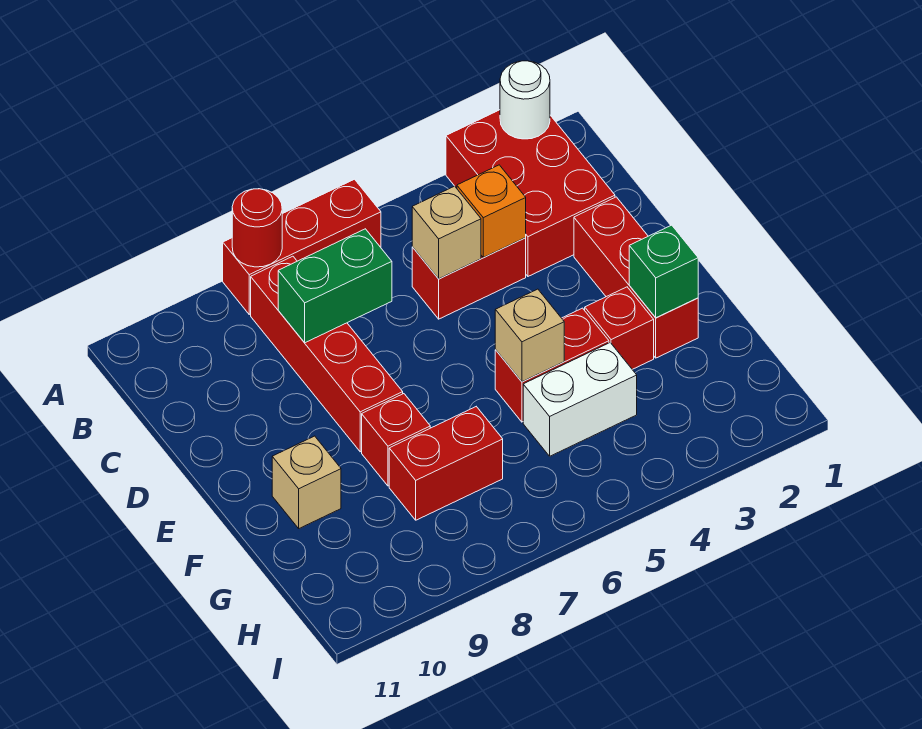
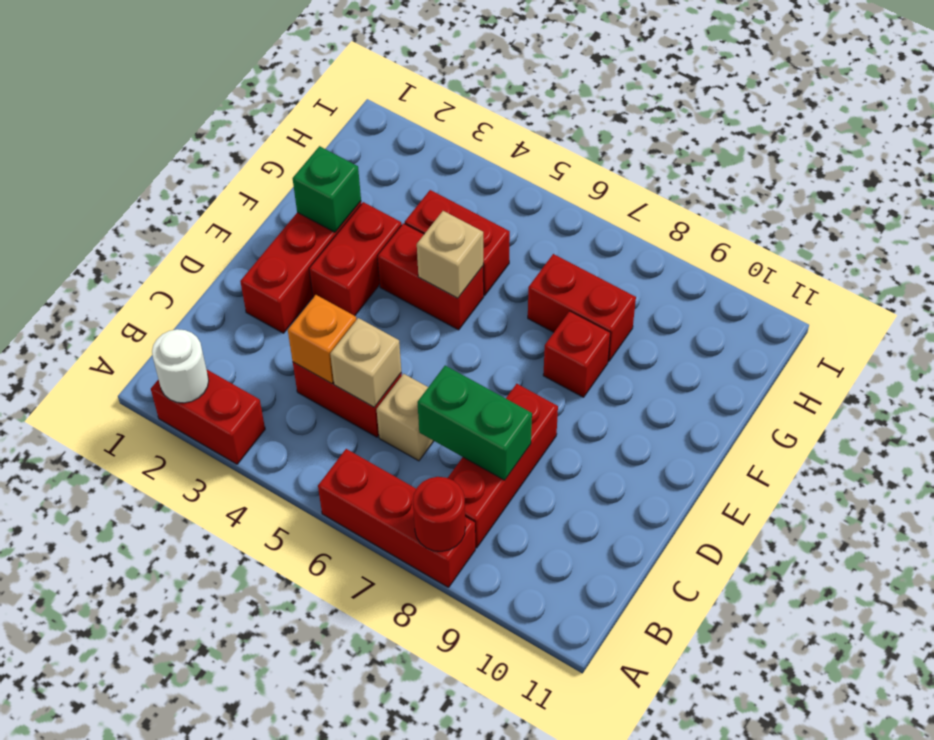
red 2x3 brick [446,110,615,276] -> red 1x2 brick [151,369,265,464]
red 1x4 brick [251,256,403,452] -> red 1x3 brick [448,384,558,548]
red 1x1 brick [585,287,654,369] -> red 1x2 brick [309,202,402,316]
tan 1x1 brick [272,436,341,528] -> tan 1x1 brick moved to [377,374,434,461]
white 1x2 brick [523,343,637,456] -> red 1x2 brick [405,190,510,295]

